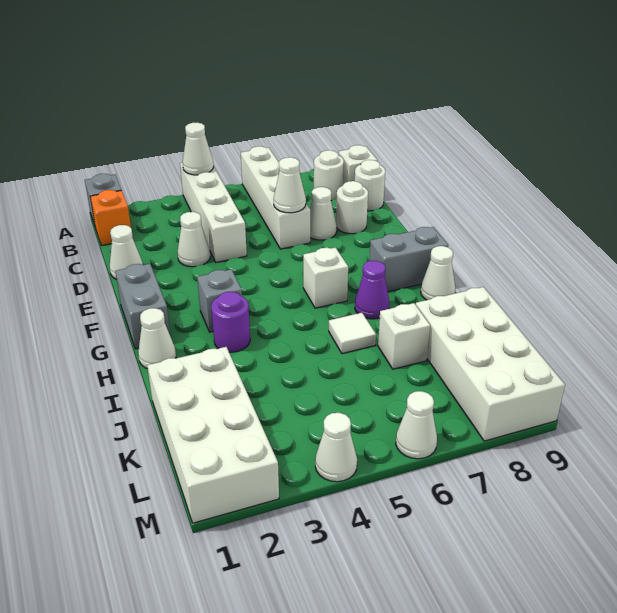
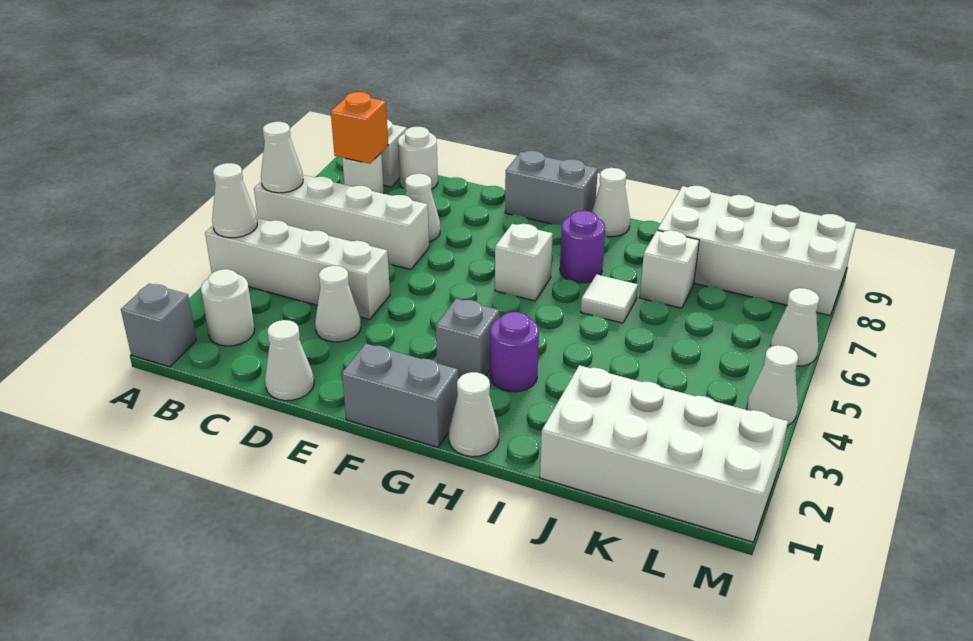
orange 1x1 brick [90,190,131,246] -> orange 1x1 brick moved to [331,92,388,164]
white 1x1 cone [274,157,306,213] -> white 1x1 cone moved to [261,122,303,193]
white 1x1 round brick [336,181,368,234] -> white 1x1 round brick moved to [201,269,254,346]
grey 1x2 brick [369,227,448,292] -> grey 1x2 brick turned to [505,151,598,225]
purple 1x1 cone [355,261,390,319] -> purple 1x1 round brick [560,211,605,283]

